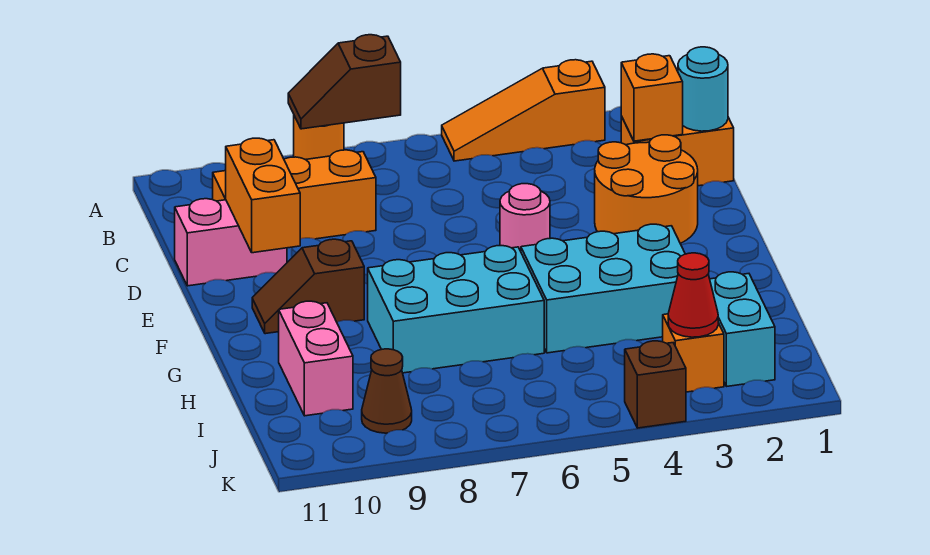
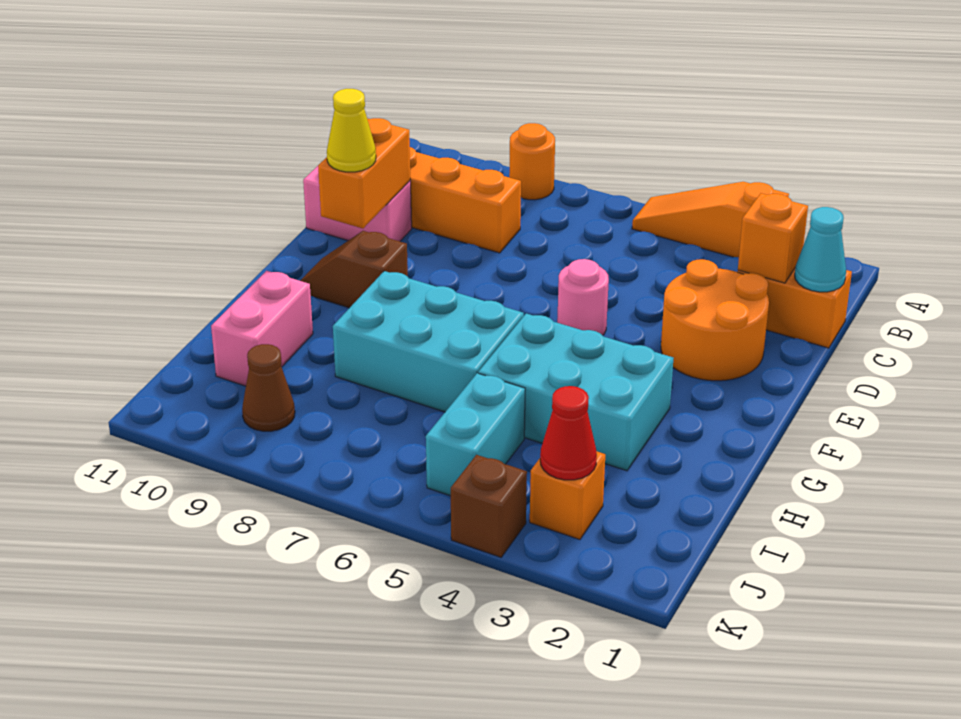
brown 1x2 slope [288,35,401,129] -> none
cyan 1x1 round brick [678,47,728,131] -> cyan 1x1 cone [795,207,846,292]
none -> yellow 1x1 cone [327,89,376,172]
cyan 1x2 brick [710,272,775,386] -> cyan 1x2 brick moved to [426,373,525,496]

